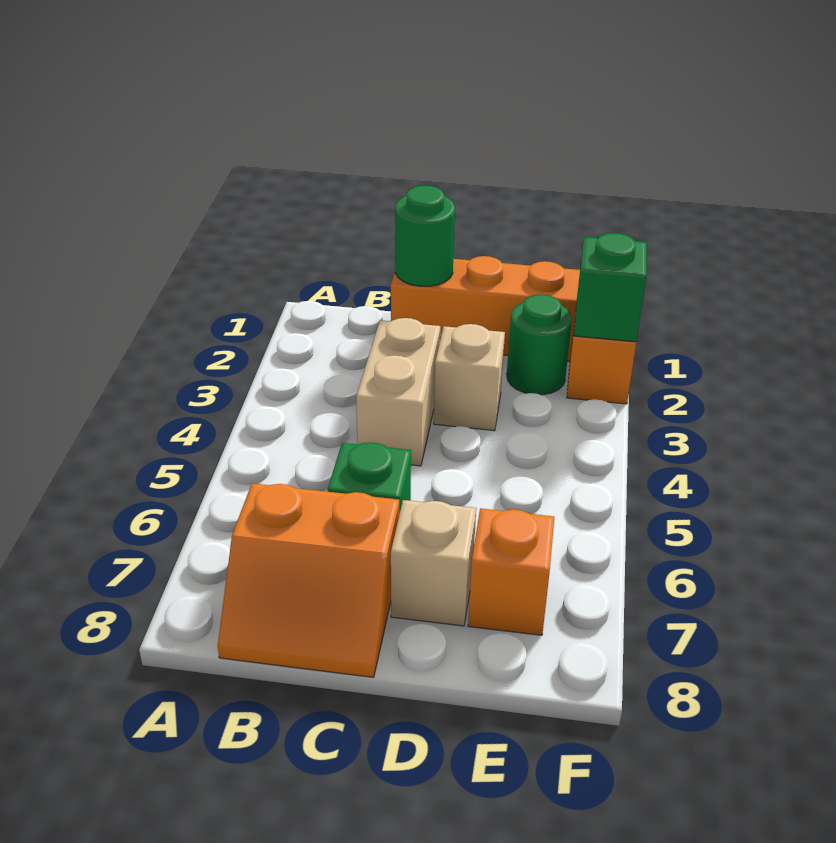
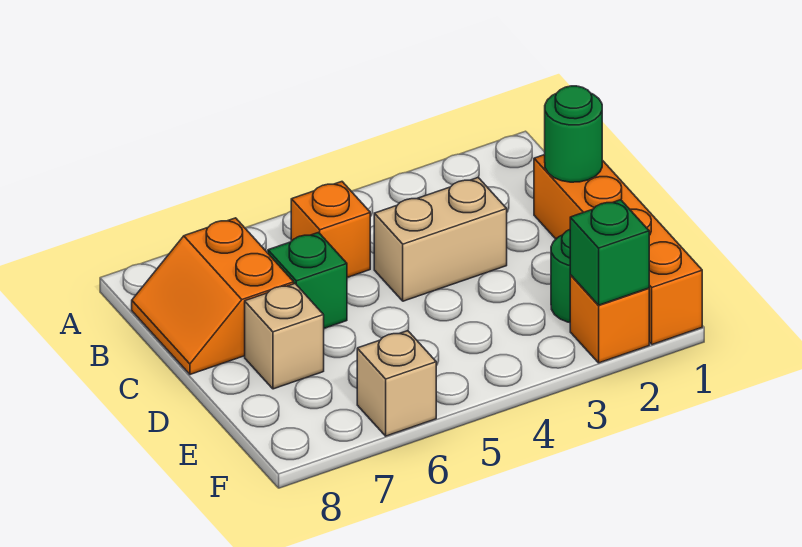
tan 1x1 brick [434,324,505,431] -> tan 1x1 brick moved to [357,331,436,436]
orange 1x1 brick [468,508,554,635] -> orange 1x1 brick moved to [291,182,370,277]

